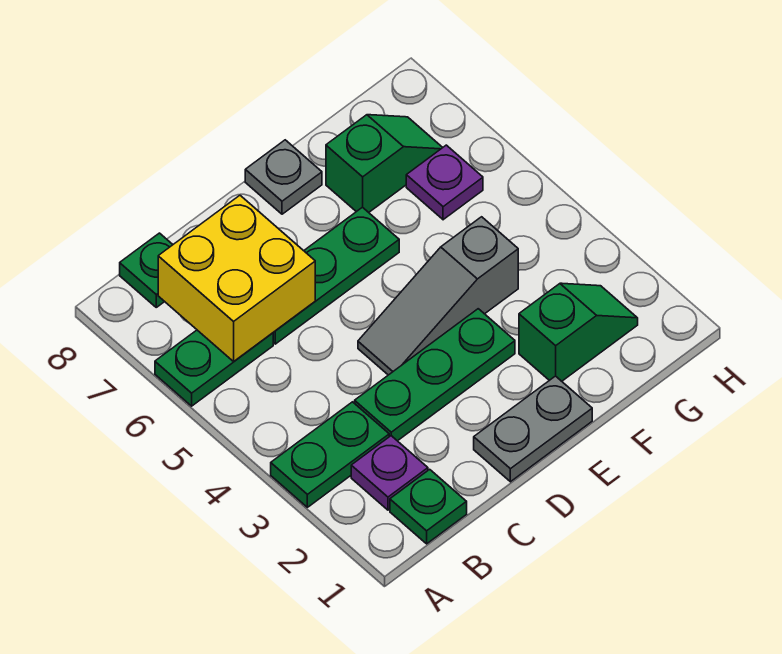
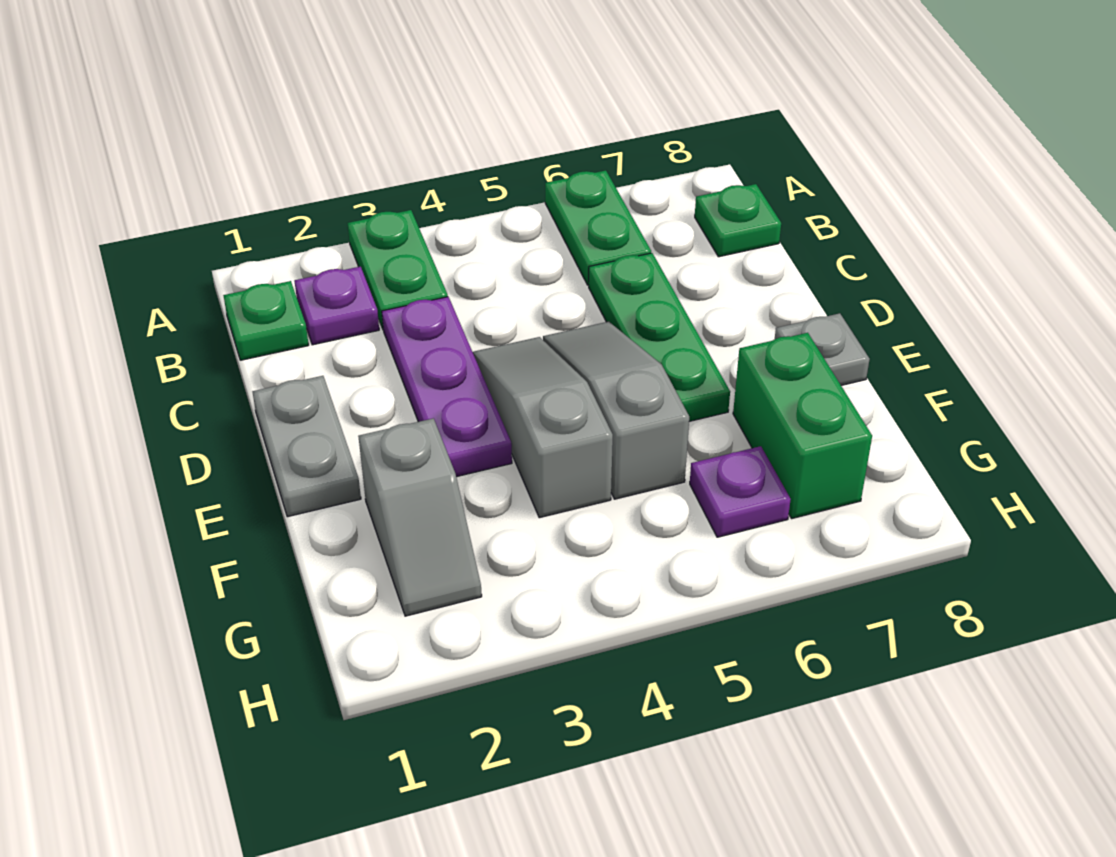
yellow 2x2 brick [158,195,315,361] -> none
green 1x3 plate [355,309,515,441] -> purple 1x3 plate [382,297,512,477]
none -> grey 1x3 slope [543,322,689,499]
green 1x2 slope [519,283,638,381] -> grey 1x2 slope [358,418,482,616]
green 1x2 slope [326,115,443,212] -> green 1x2 brick [733,333,872,519]

